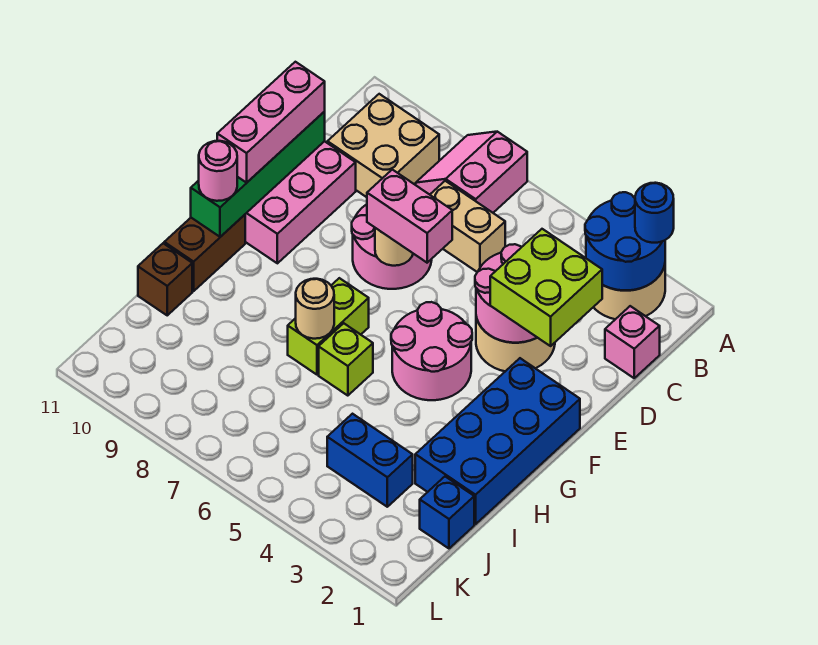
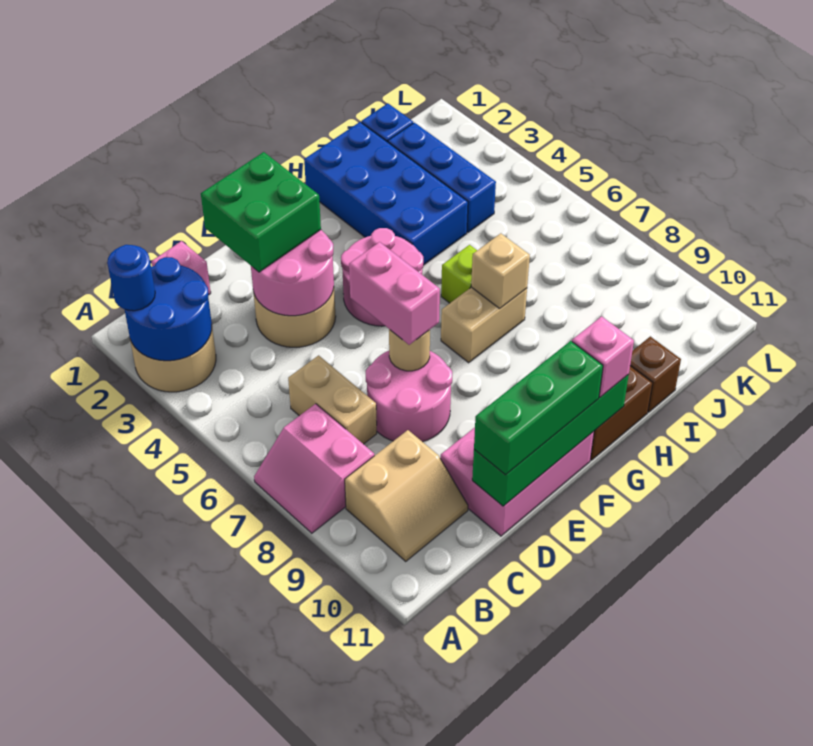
pink 2x2 slope [416,132,527,213] -> pink 2x2 slope turned to [254,404,374,533]
tan 2x2 brick [327,94,439,197] -> tan 2x2 slope [345,430,468,561]
lime 2x2 brick [490,229,602,346] -> green 2x2 brick [201,152,321,272]
pink 1x3 brick [217,62,325,183] -> green 1x3 brick [474,341,603,475]
blue 2x4 brick [415,358,580,524] -> blue 2x4 brick turned to [304,122,468,265]
lime 1x2 brick [288,278,369,375] -> tan 1x2 brick [441,287,527,363]
pink 1x1 round brick [199,141,237,201] -> pink 1x1 brick [572,316,634,397]
tan 1x1 round brick [296,279,334,339] -> tan 1x1 brick [471,233,530,308]
blue 1x2 brick [327,414,413,507] -> blue 1x3 brick [388,123,496,232]

